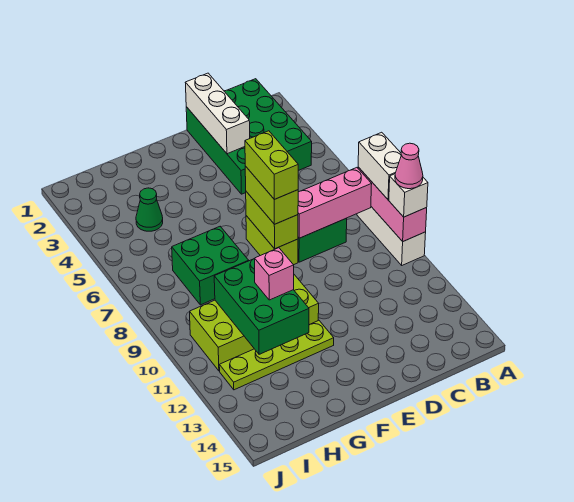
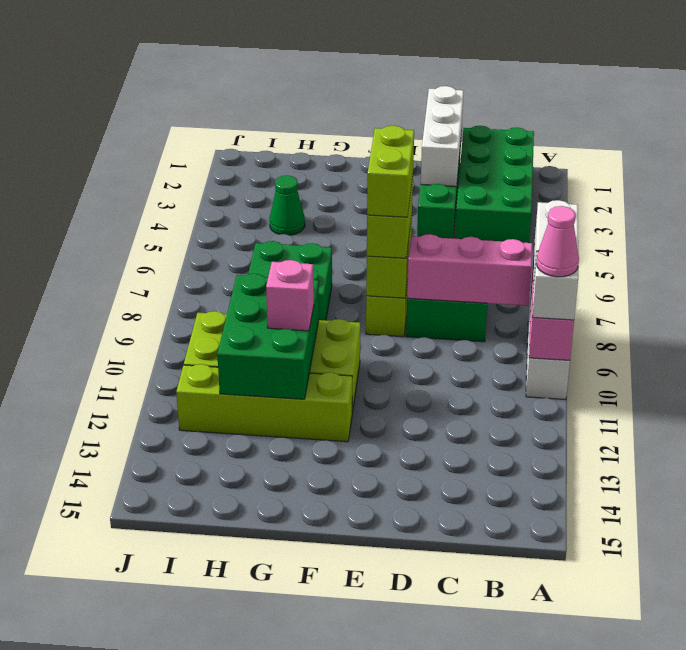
lime 1x4 plate [219,320,334,390] -> lime 1x4 brick [176,364,352,442]

